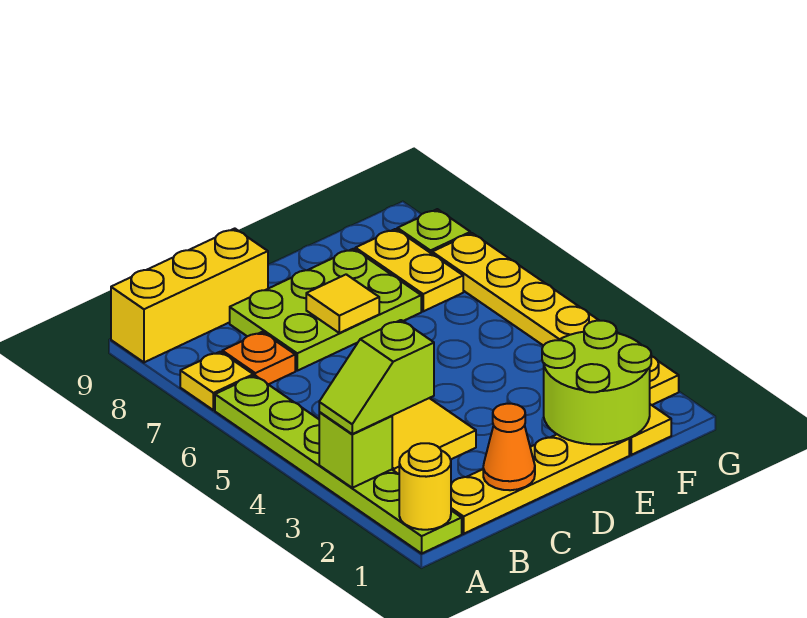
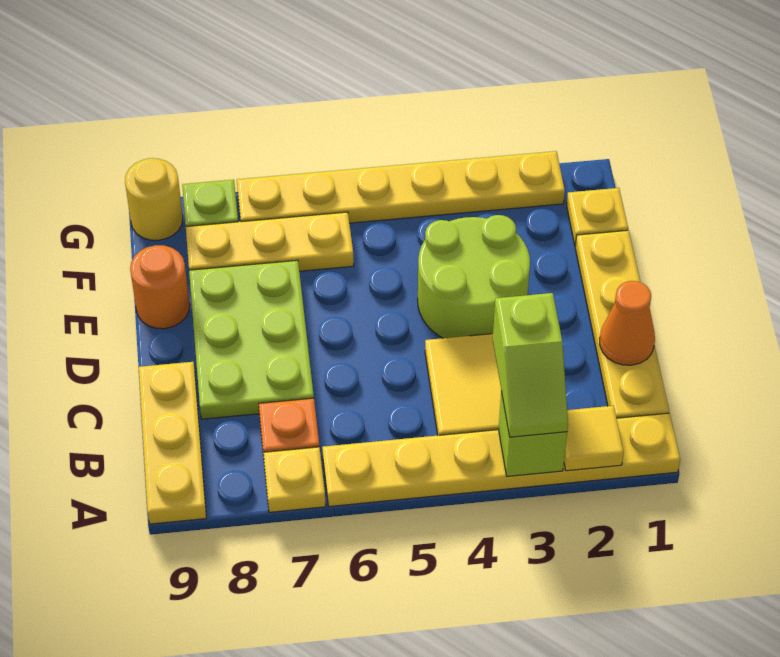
lime 1x6 plate [215,376,462,553] -> yellow 1x6 plate [322,413,680,507]
yellow 1x1 round brick [399,443,451,530] -> yellow 1x1 round brick moved to [125,158,183,240]
yellow 1x3 brick [111,229,268,362] -> yellow 1x3 plate [139,362,206,524]
yellow 1x1 tile [306,274,379,333] -> yellow 1x1 tile moved to [564,406,624,471]
lime 2x2 round brick [542,321,651,444] -> lime 2x2 round brick moved to [418,215,530,338]
none -> orange 1x1 round brick [130,245,190,329]
yellow 1x2 plate [355,229,463,311] -> yellow 1x3 plate [186,212,354,271]

